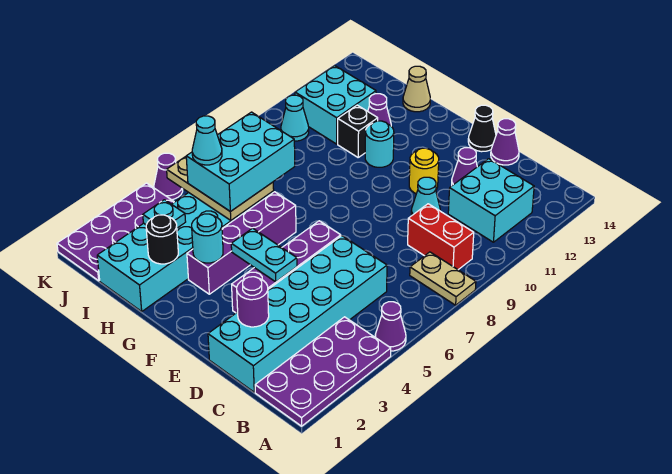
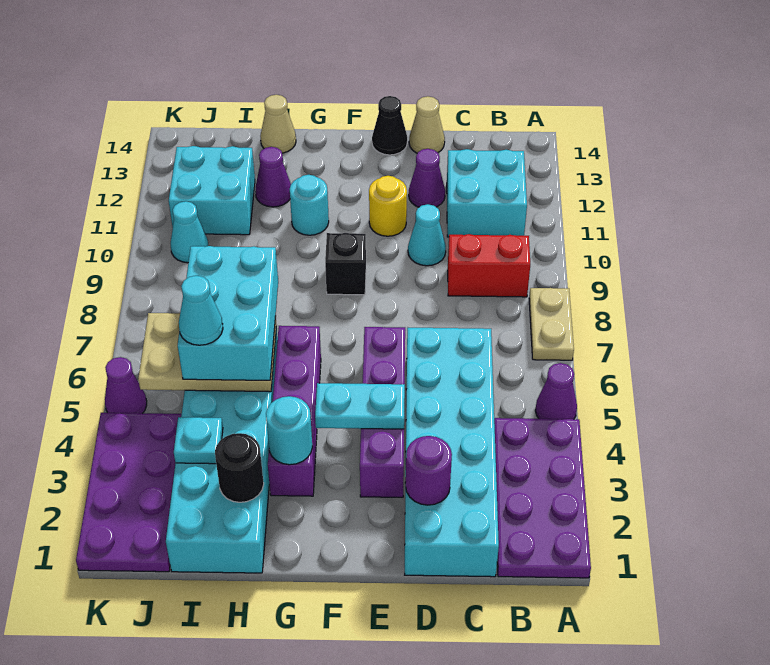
tan 1x2 plate [410,252,476,305] -> tan 1x2 plate turned to [529,288,574,360]
purple 1x1 cone [491,119,519,165] -> tan 1x1 cone [409,96,445,153]
black 1x1 brick [338,105,378,157] -> black 1x1 brick moved to [325,233,366,295]

